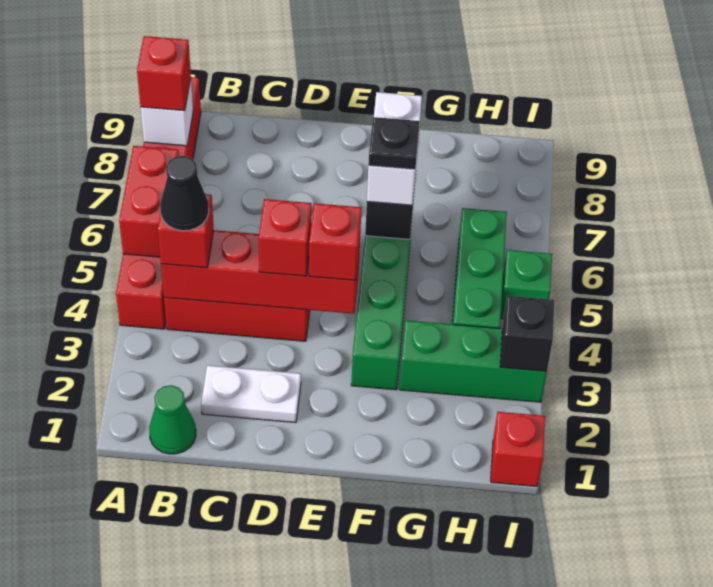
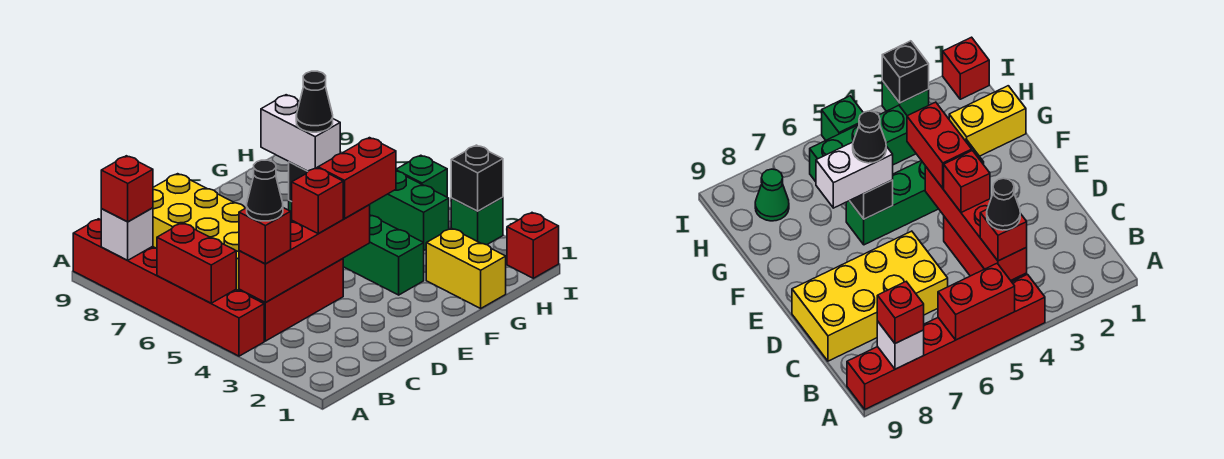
green 1x1 cone [149,385,196,454] -> green 1x1 cone moved to [755,169,789,221]
white 1x2 plate [201,365,301,423] -> none
none -> yellow 2x4 brick [153,174,245,291]
red 1x1 brick [309,203,362,280] -> red 1x2 brick [318,138,396,219]
black 1x1 plate [368,117,420,170] -> black 1x1 cone [296,71,333,132]
none -> yellow 1x2 brick [426,228,506,308]
green 1x3 brick [399,320,547,402] -> green 1x1 brick [451,197,503,245]

